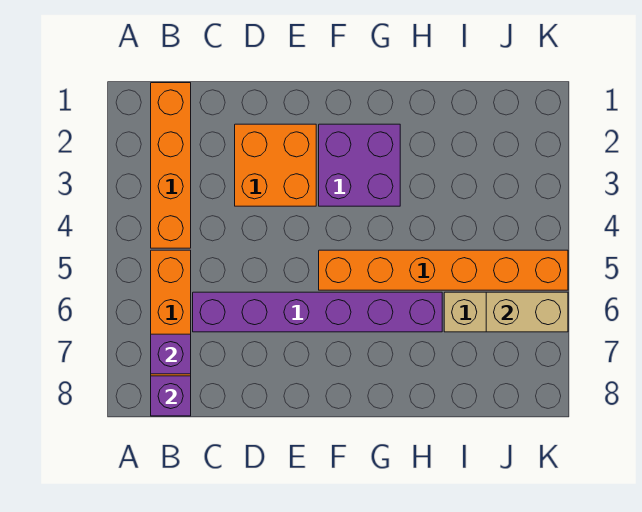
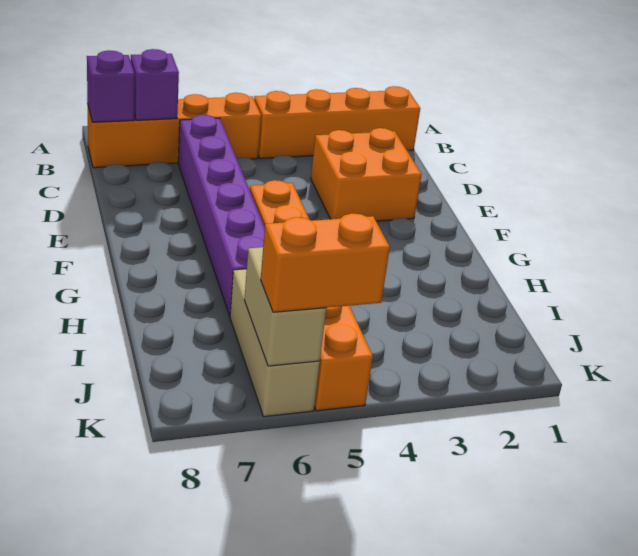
purple 2x2 brick [319,124,400,206] -> none
none -> orange 1x2 brick [261,213,390,312]

